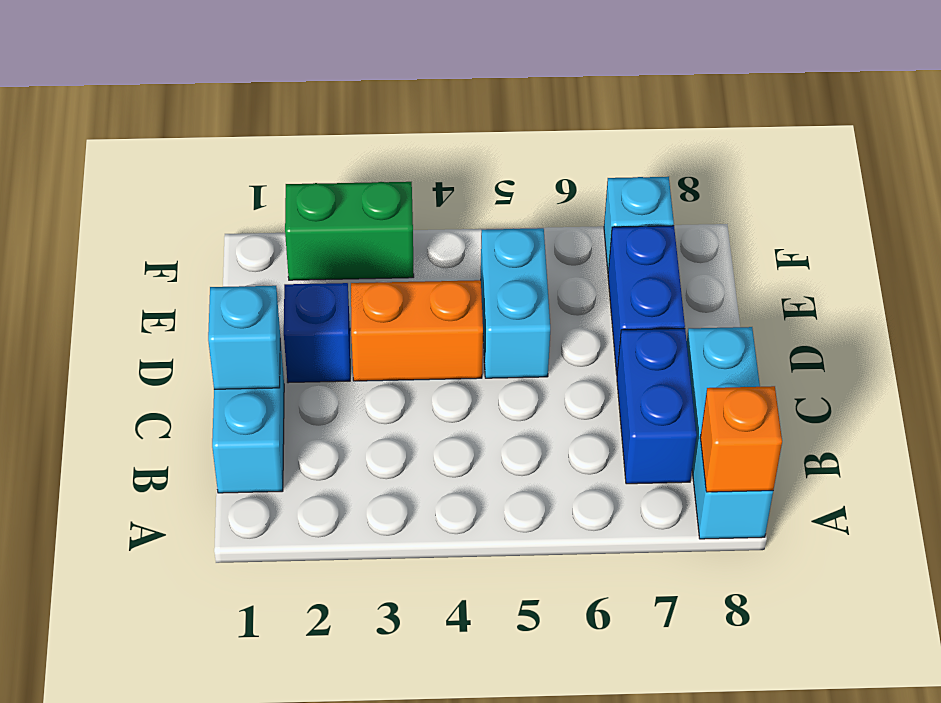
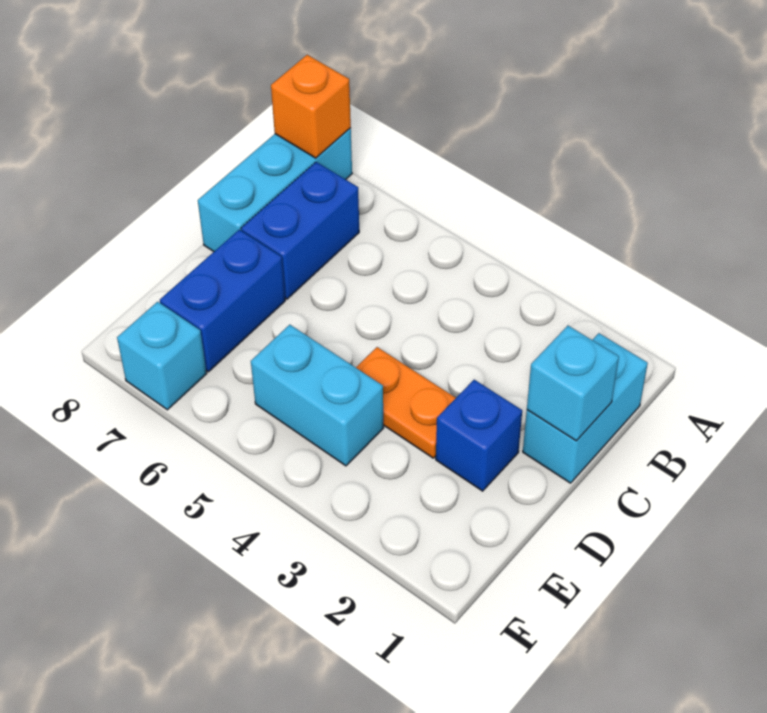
orange 1x2 brick [351,280,483,381] -> orange 1x2 plate [356,347,456,458]
cyan 1x2 brick [481,228,550,378] -> cyan 1x2 brick turned to [251,325,383,466]
green 1x2 brick [285,182,414,280] -> none

